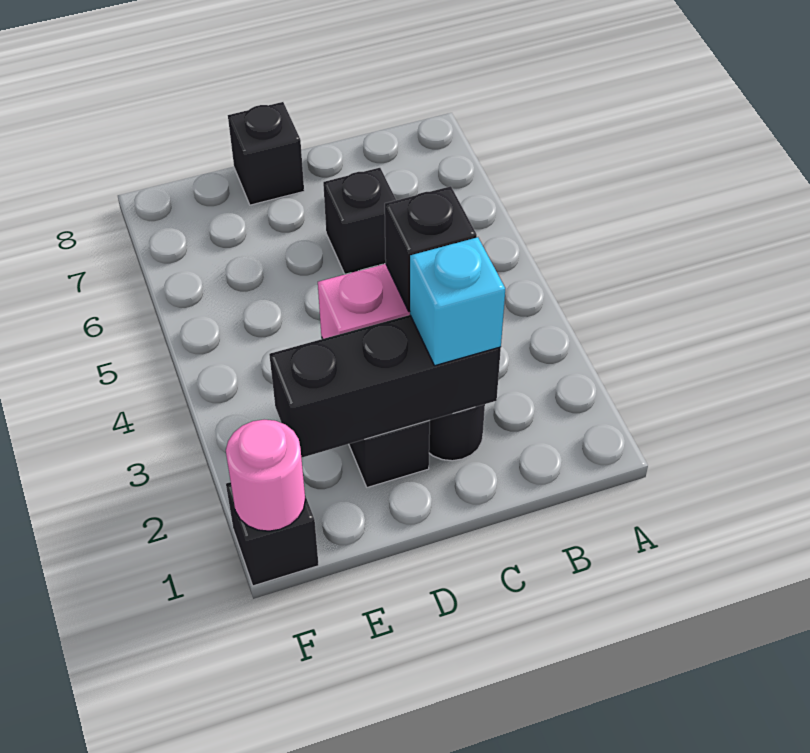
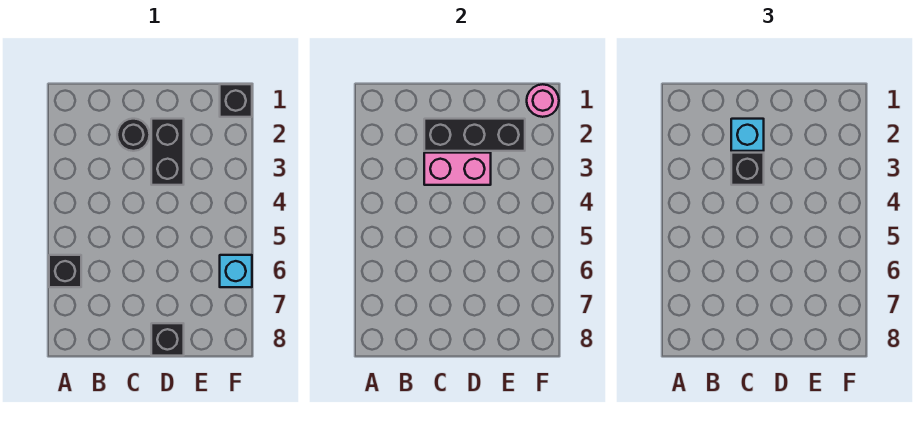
black 1x1 brick [323,168,396,274] -> black 1x1 brick moved to [49,255,81,287]
none -> cyan 1x1 brick [220,255,252,287]

